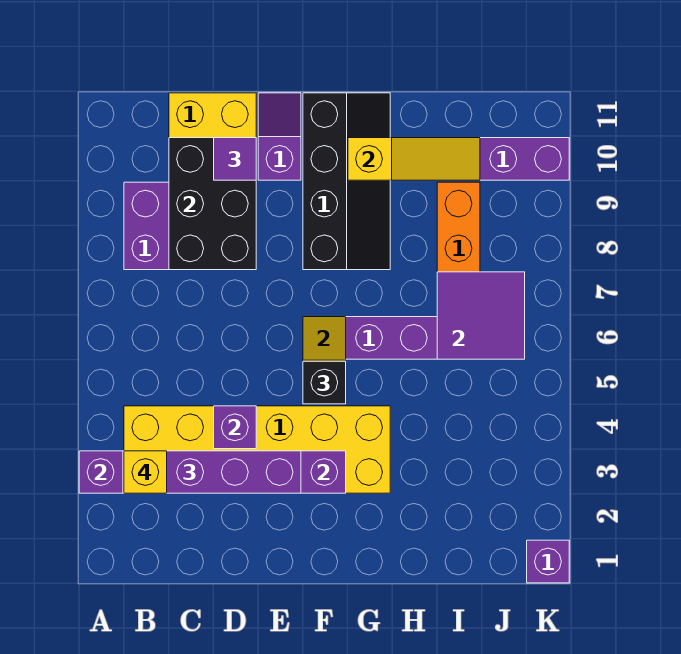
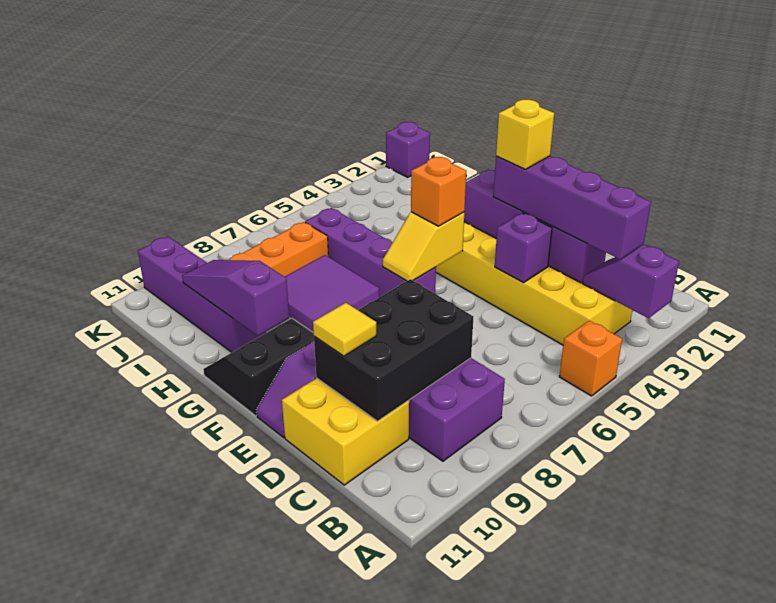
none -> orange 1x1 brick [559,321,622,396]
yellow 1x1 brick [124,451,167,493] -> yellow 1x1 brick moved to [496,100,554,169]
purple 1x1 tile [214,138,256,180] -> yellow 1x1 tile [313,303,376,356]
black 1x1 brick [303,361,346,404] -> orange 1x1 brick [411,157,466,226]
yellow 1x3 slope [348,138,480,180] -> purple 1x3 slope [182,260,289,336]
purple 2x2 tile [437,272,525,359] -> purple 2x2 tile moved to [285,255,379,333]

